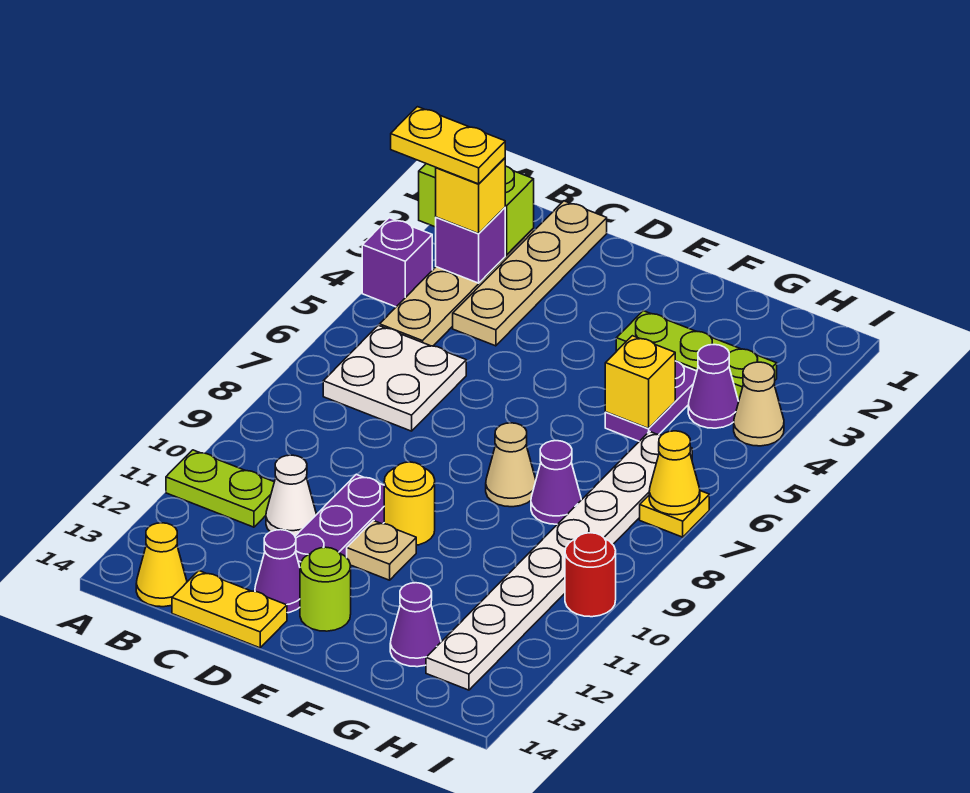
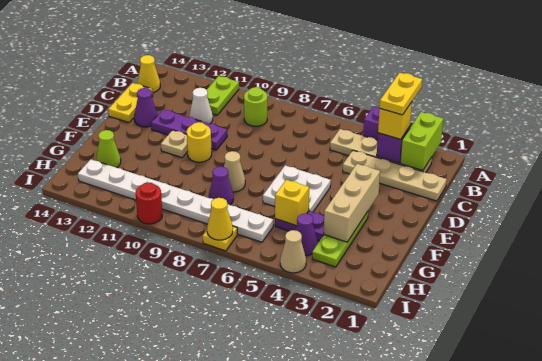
white 2x2 plate [323,325,466,431] -> white 2x2 plate moved to [263,165,331,212]
none -> tan 1x3 brick [324,164,380,242]
lime 1x1 round brick [300,547,351,631] -> lime 1x1 round brick moved to [244,87,267,126]
purple 1x1 cone [390,583,441,667] -> lime 1x1 cone [96,130,121,168]

